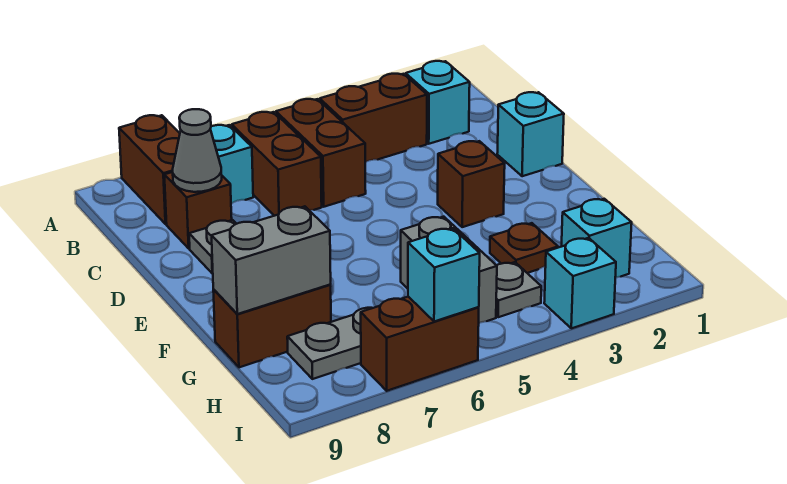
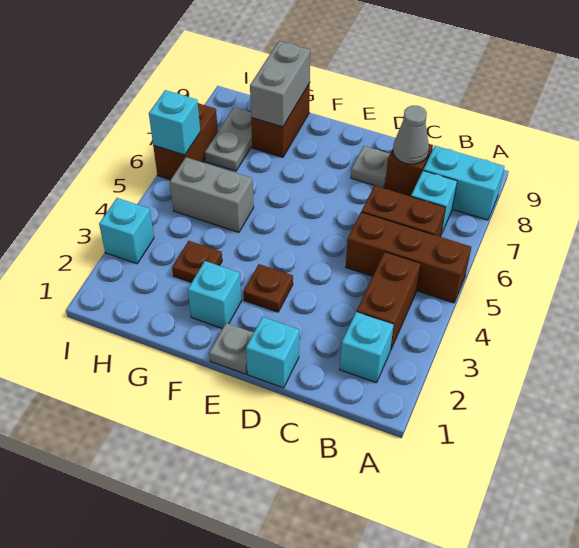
brown 1x2 brick [119,115,180,224] -> cyan 1x2 brick [423,146,505,220]
brown 1x2 brick [276,99,366,207] -> brown 1x3 brick [346,212,471,303]
brown 1x1 brick [438,141,505,227] -> brown 1x1 plate [243,264,293,312]
cyan 1x1 brick [561,199,632,278] -> cyan 1x1 brick moved to [188,261,241,328]
grey 1x1 plate [496,262,541,317] -> grey 1x1 plate moved to [209,323,254,374]

